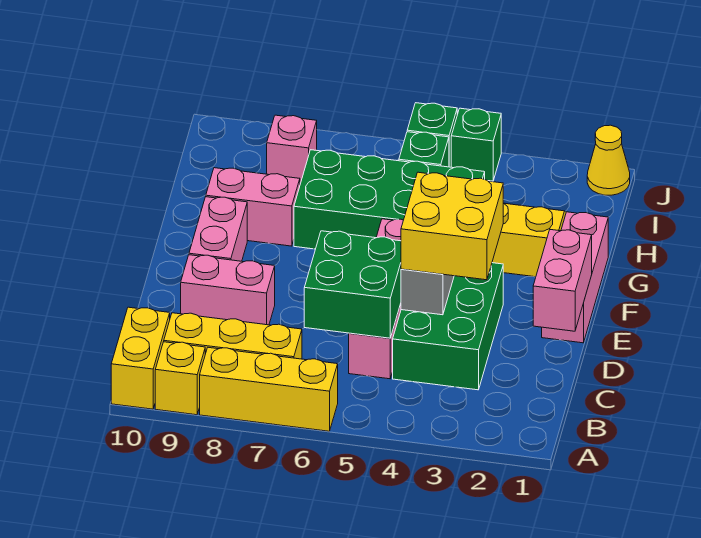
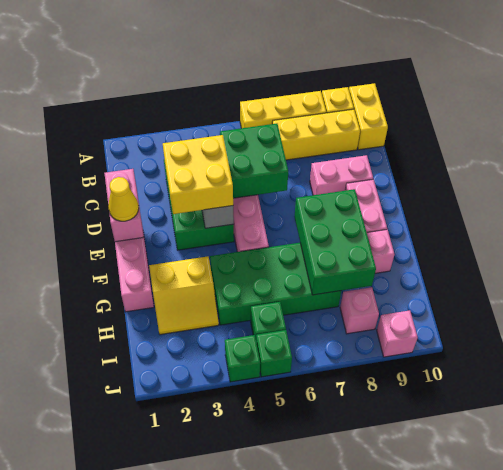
none -> green 2x3 brick [294,189,376,295]
yellow 1x1 cone [587,125,630,195] -> yellow 1x1 cone moved to [108,177,139,221]
none -> pink 1x1 brick [377,310,418,357]

